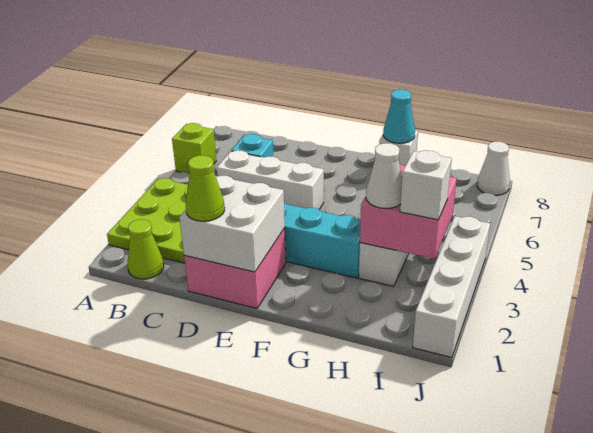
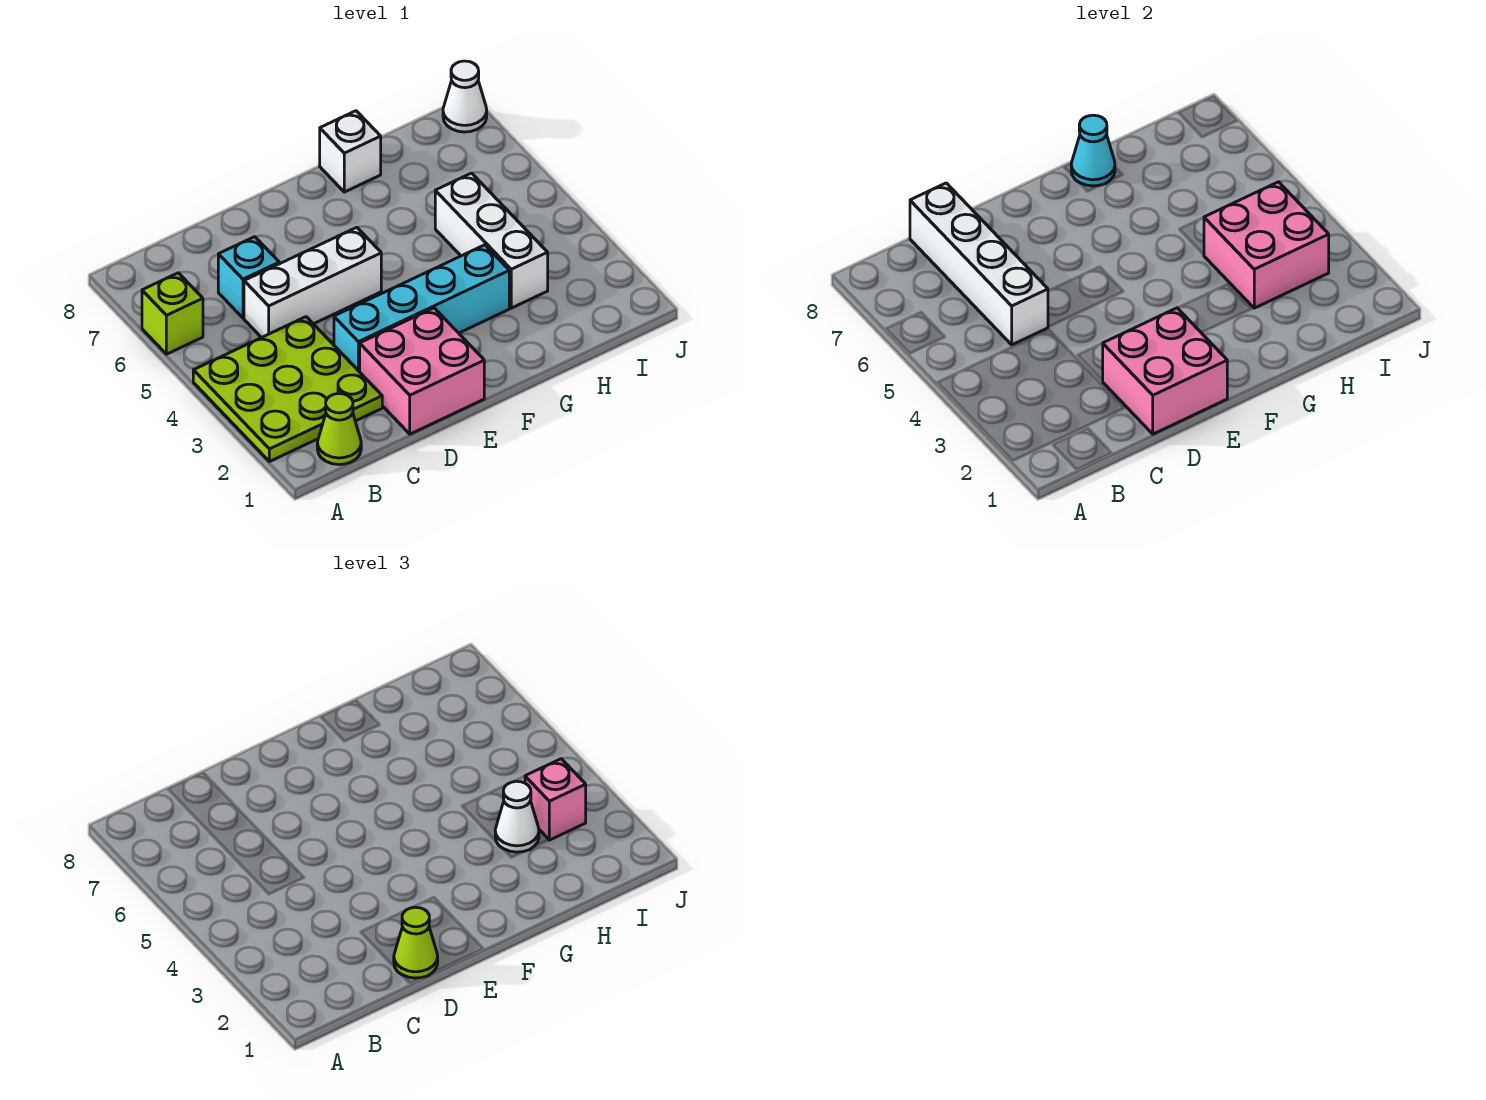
white 2x2 brick [179,176,285,272] -> pink 2x2 brick [1102,308,1227,434]
white 1x1 brick [400,150,452,220] -> pink 1x1 brick [525,759,586,840]
white 1x4 brick [413,216,490,358] -> white 1x4 brick moved to [910,183,1048,345]

